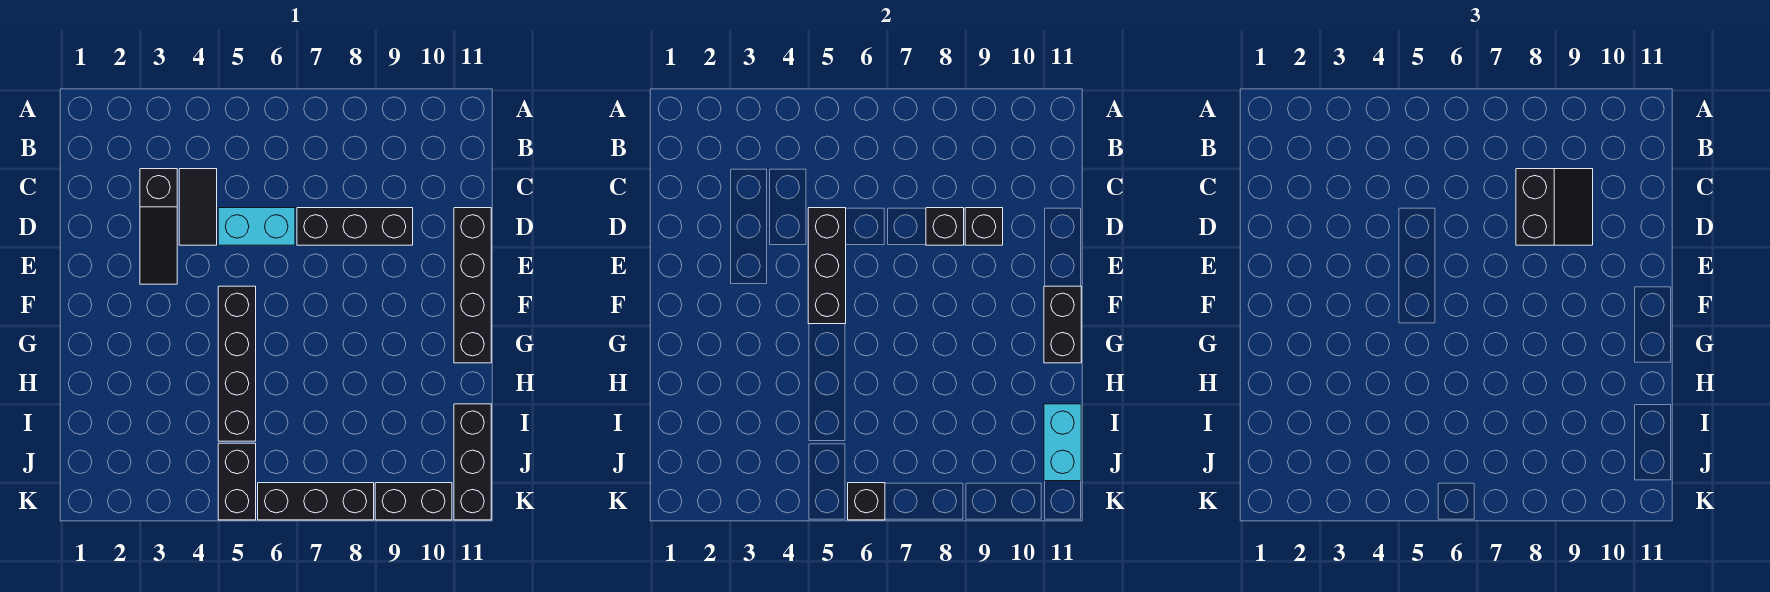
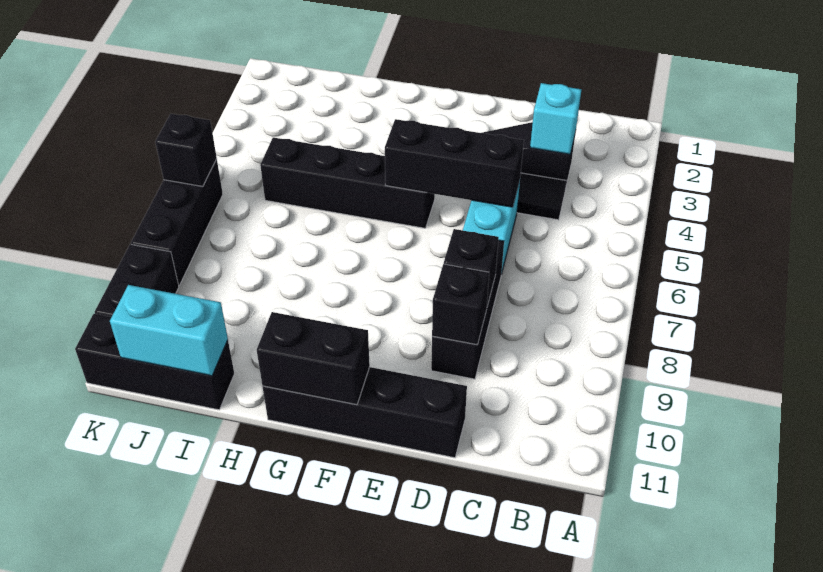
none -> cyan 1x1 brick [530,83,581,154]
black 2x2 slope [1516,169,1593,245] -> none
black 1x2 brick [218,443,256,520] -> none

